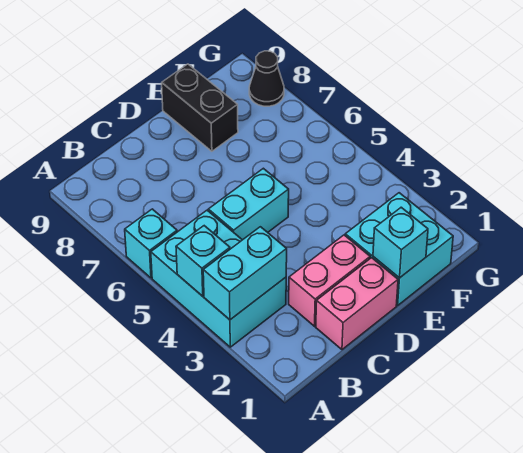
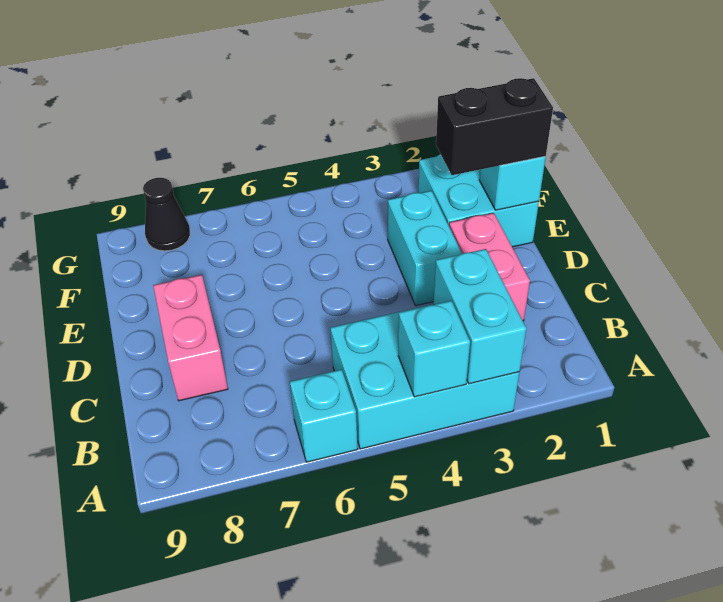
pink 1x2 brick [316,258,398,350] -> pink 1x2 brick moved to [153,275,228,401]
cyan 1x2 brick [208,168,289,240] -> cyan 1x2 brick moved to [388,191,462,306]
black 1x2 brick [162,64,238,151] -> black 1x2 brick moved to [436,78,553,175]

